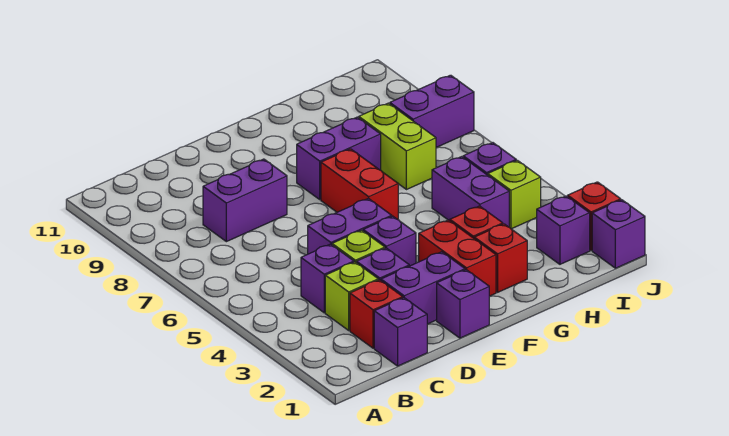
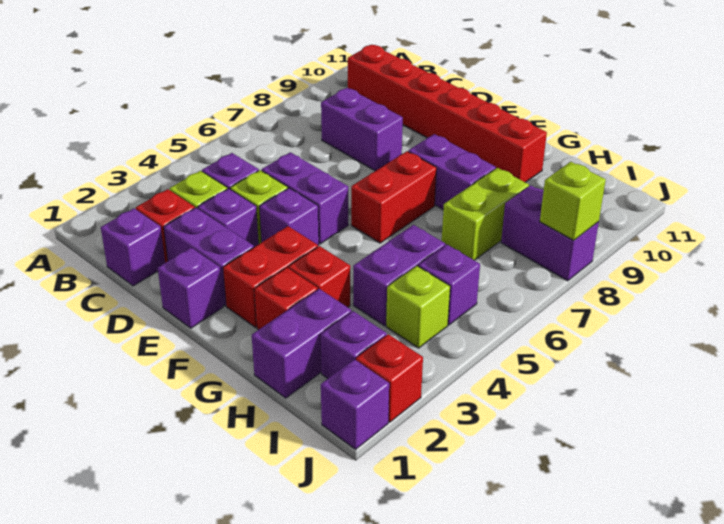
none -> red 1x6 brick [348,45,547,182]
none -> purple 1x2 brick [252,289,351,398]
none -> lime 1x1 brick [540,162,606,240]

